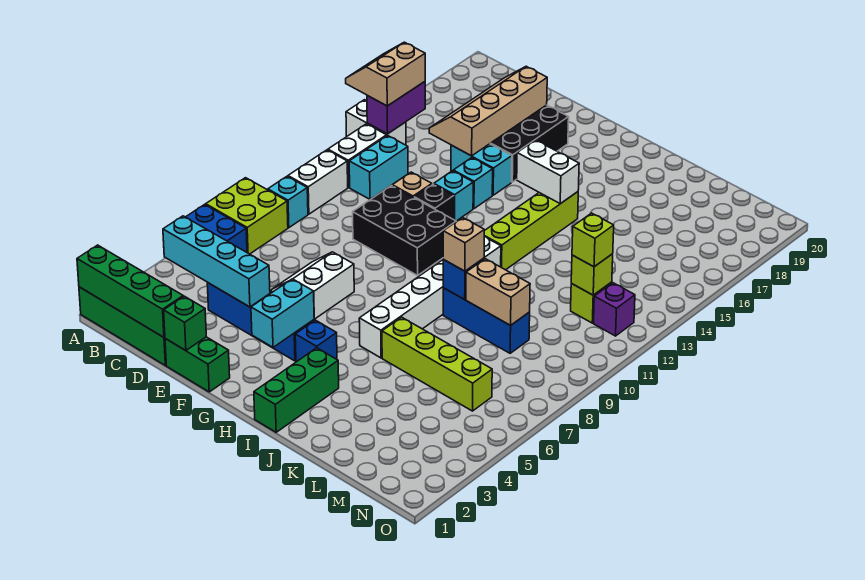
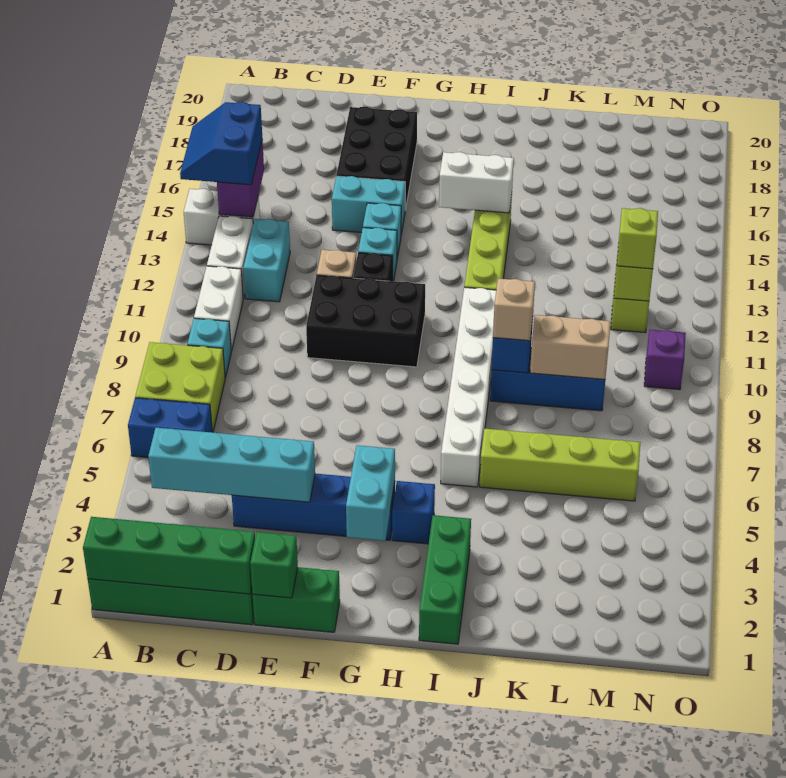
tan 2x2 slope [346,42,425,106] -> blue 2x2 slope [180,102,262,185]
tan 2x4 slope [429,66,547,156] -> none
white 2x2 slope [272,252,354,319] -> none
purple 1x1 brick [594,283,635,336] -> purple 1x1 brick moved to [644,330,686,390]

